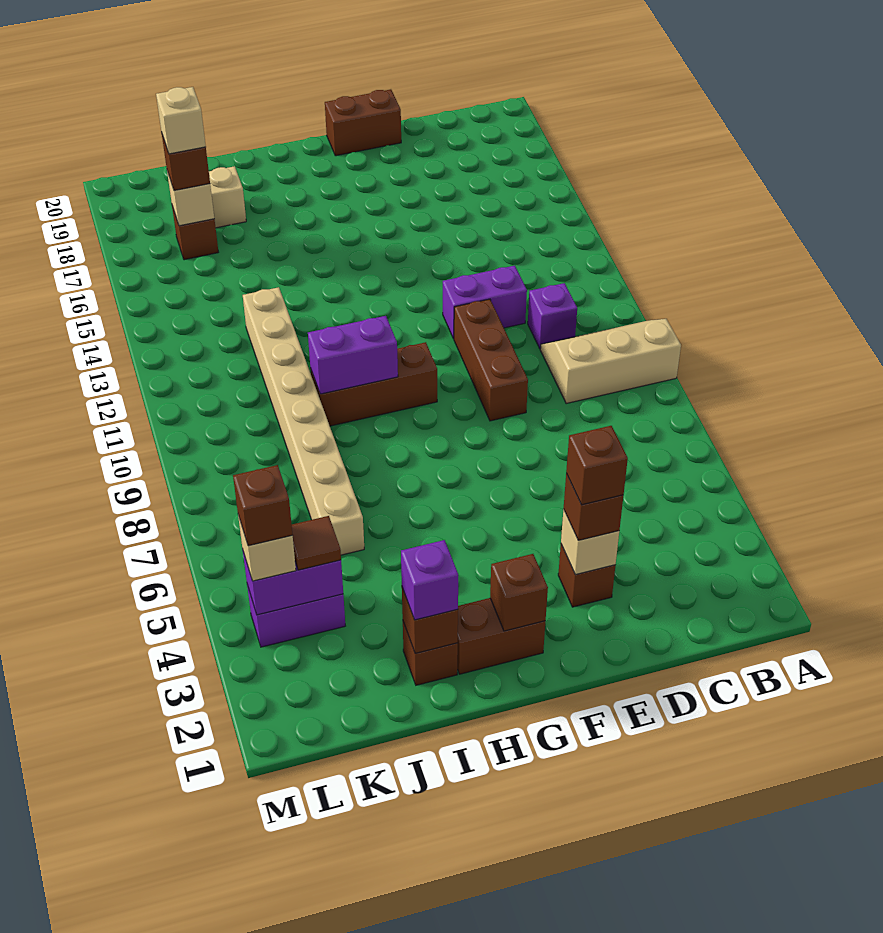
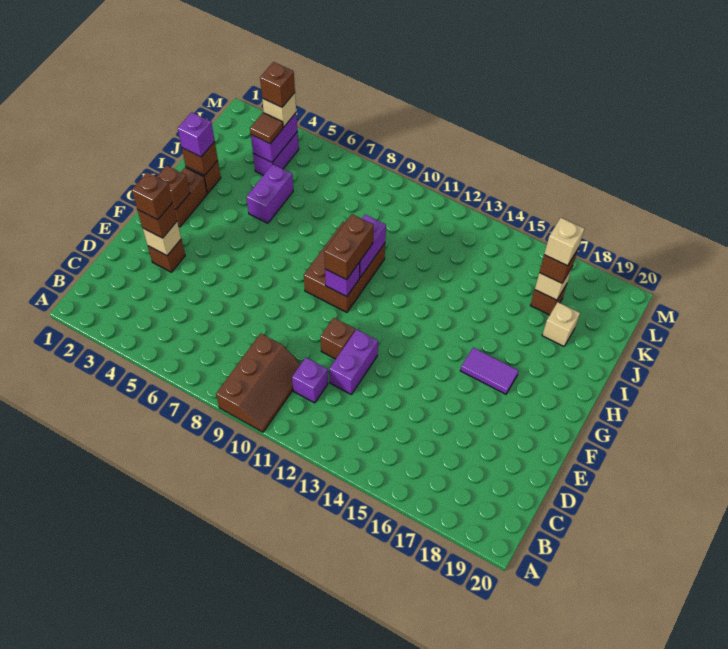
tan 2x3 slope [540,319,681,403] -> brown 2x3 slope [216,333,301,432]
brown 1x3 brick [454,299,528,421] -> brown 1x1 brick [321,318,355,359]
brown 1x2 brick [325,89,401,156] -> brown 1x2 brick moved to [324,214,374,280]
brown 1x3 brick [310,342,437,426] -> brown 2x3 brick [304,222,385,312]
none -> purple 1x1 brick [325,262,360,297]
none -> purple 1x2 tile [461,348,518,394]
none -> purple 1x2 brick [247,164,293,223]
tan 1x8 brick [243,287,364,555] -> none

